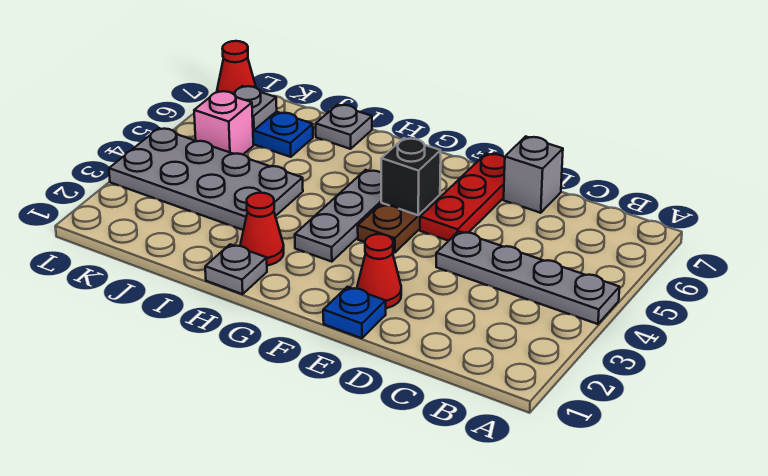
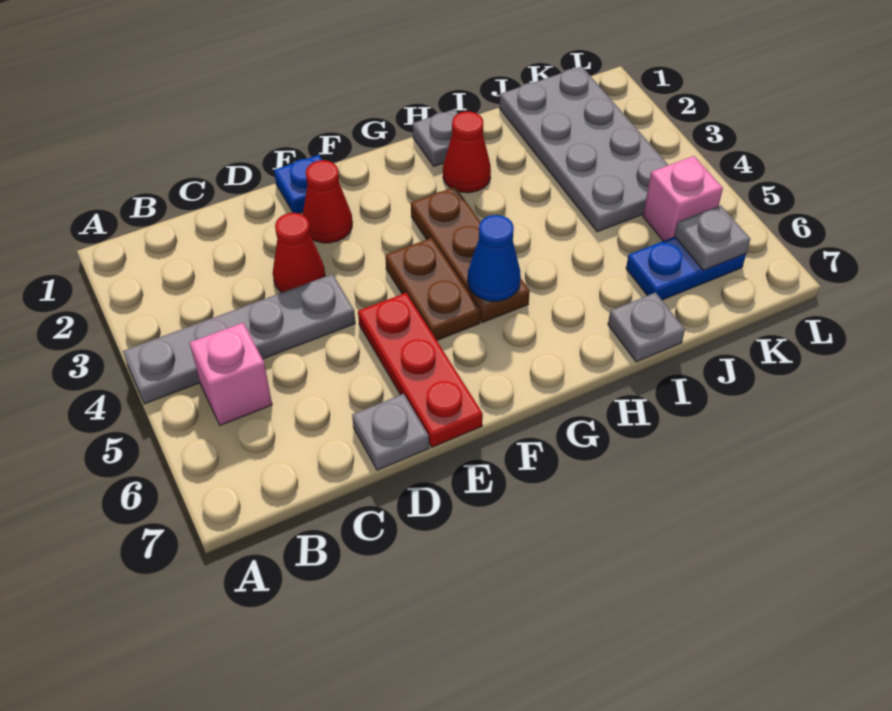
none -> pink 1x1 brick [190,323,272,425]
grey 1x1 brick [504,136,563,213] -> grey 1x1 plate [352,394,429,470]
black 1x1 brick [381,138,441,215] -> none
grey 1x3 plate [295,170,381,262] -> brown 1x3 plate [411,187,530,323]
none -> blue 1x1 cone [468,215,521,301]
grey 2x4 plate [109,128,303,230] -> grey 2x4 plate turned to [499,66,668,232]
red 1x1 cone [217,41,256,93] -> red 1x1 cone moved to [273,213,325,292]

